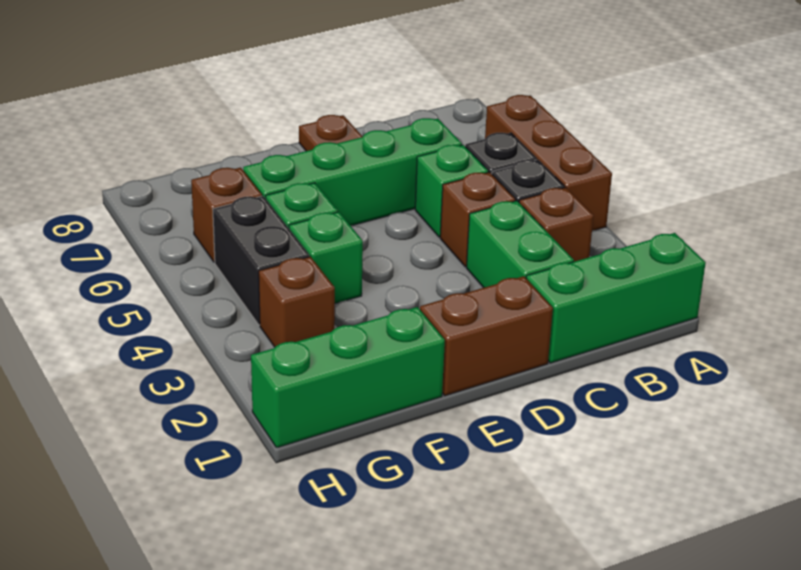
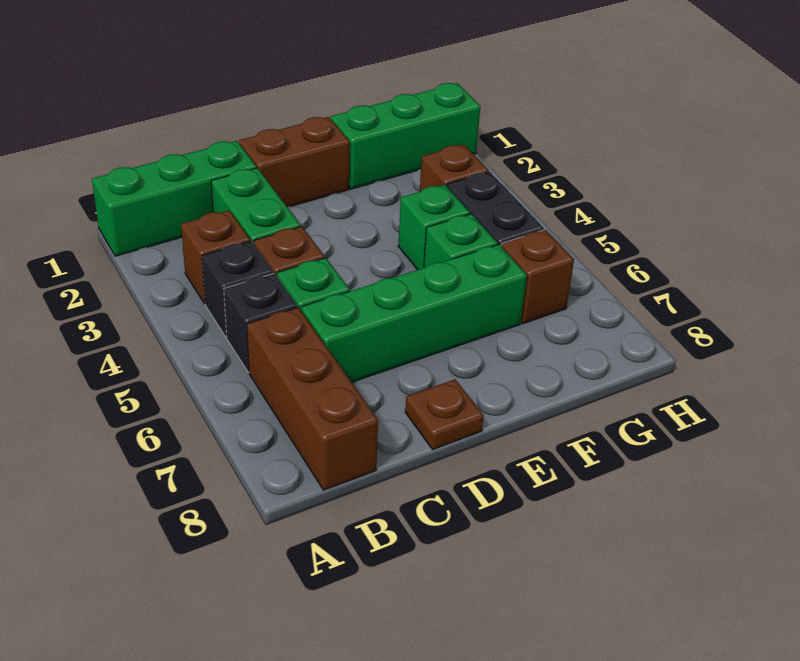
brown 1x3 brick [485,95,612,231] -> brown 1x3 brick moved to [247,308,378,490]

